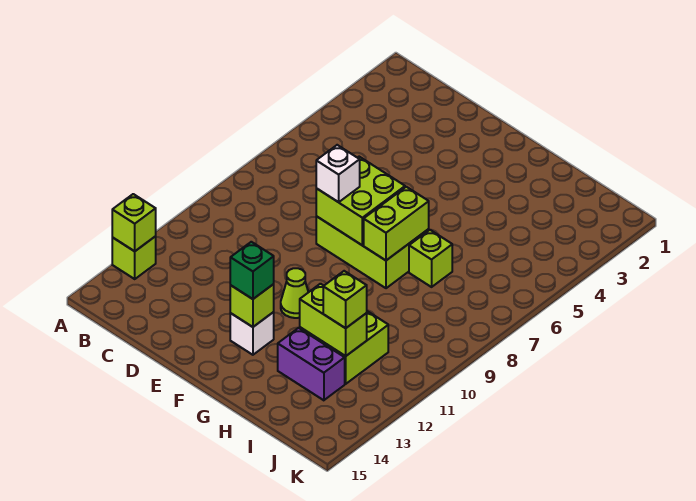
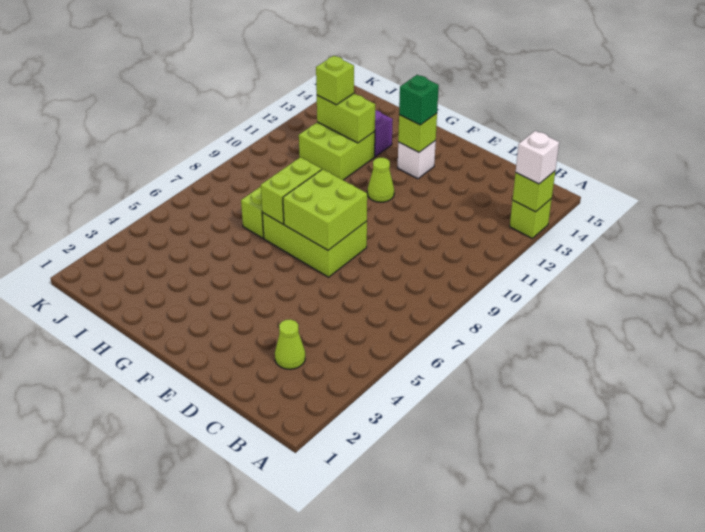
none -> lime 1x1 cone [275,319,305,369]
white 1x1 brick [316,145,360,202] -> white 1x1 brick moved to [516,131,559,184]

